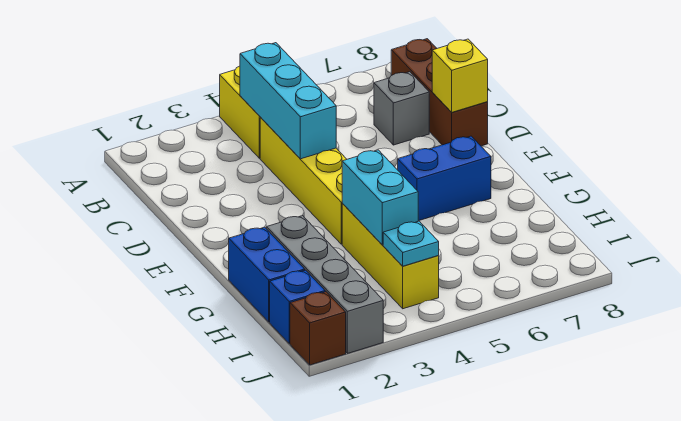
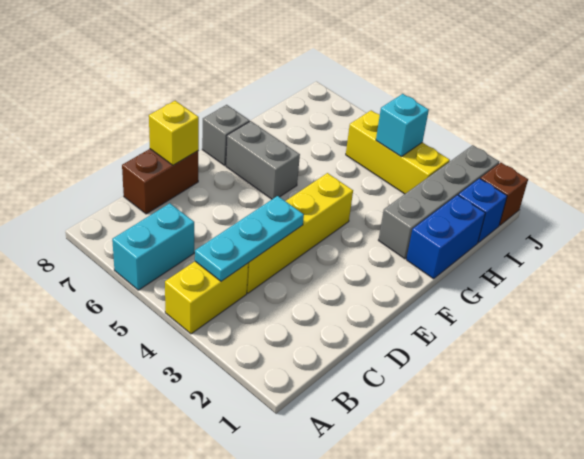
cyan 1x3 brick [240,43,336,159] -> cyan 1x3 plate [195,196,304,281]
brown 1x3 brick [391,39,488,146] -> brown 1x2 brick [122,149,198,214]
grey 1x1 brick [374,72,429,145] -> grey 1x1 brick moved to [202,105,250,165]
blue 1x2 brick [398,136,491,221] -> grey 1x2 brick [226,121,300,199]
yellow 1x3 brick [342,204,439,309] -> yellow 1x3 brick turned to [346,110,450,194]
cyan 1x2 brick [342,150,418,245] -> cyan 1x2 brick moved to [112,203,194,290]
cyan 1x1 plate [383,221,439,266] -> cyan 1x1 brick [376,94,429,157]

